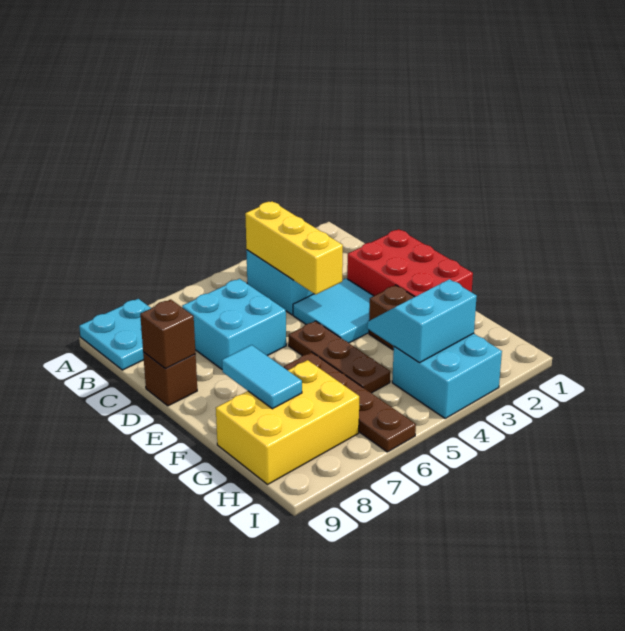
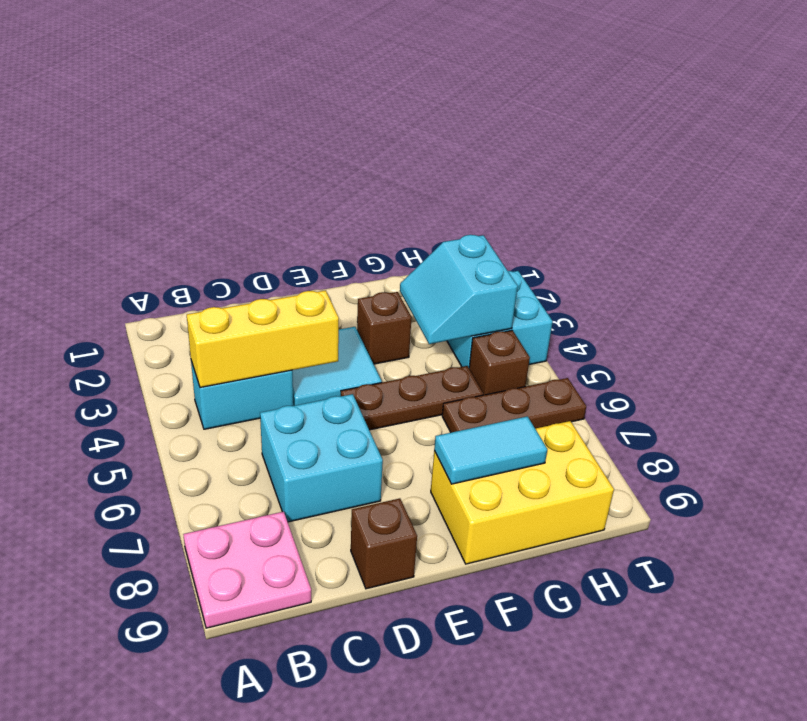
cyan 2x2 plate [79,299,151,370] -> pink 2x2 plate [183,512,311,628]
red 2x3 brick [347,229,473,297] -> none
brown 1x1 brick [140,299,196,369] -> brown 1x1 brick moved to [469,330,530,395]
brown 1x4 plate [284,352,416,452] -> brown 1x3 plate [442,378,586,432]
yellow 2x3 brick [216,360,359,484] -> yellow 2x3 brick turned to [431,421,614,564]

